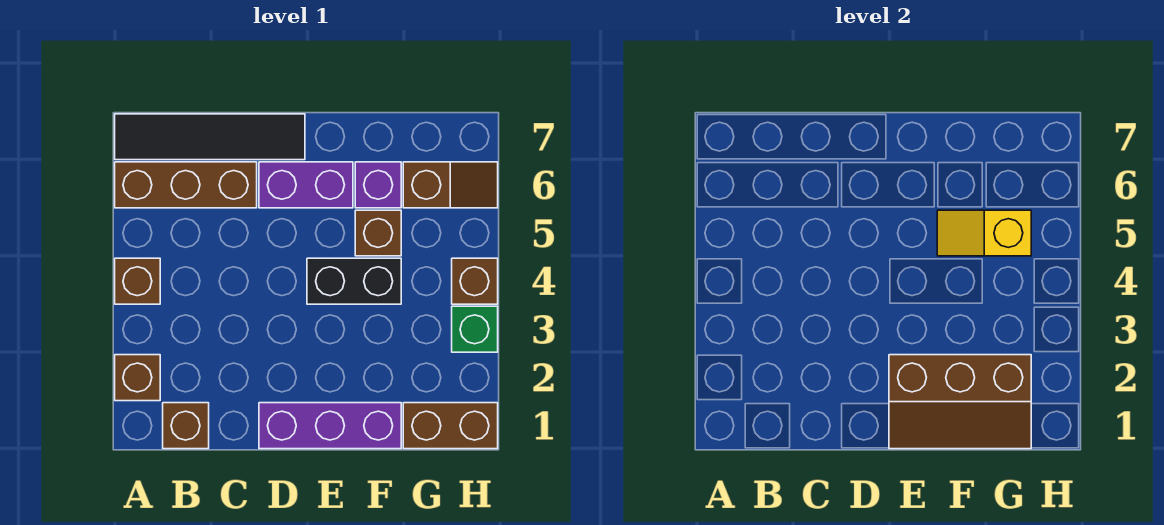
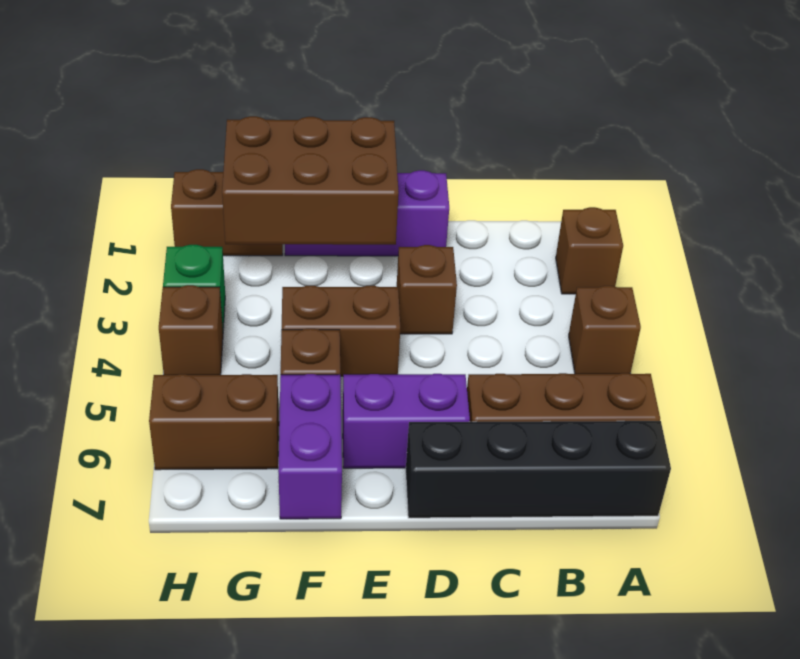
black 1x4 tile [115,114,305,160] -> black 1x4 brick [406,421,671,518]
brown 1x1 brick [163,403,209,449] -> brown 1x1 brick moved to [397,245,457,334]
brown 2x3 slope [889,355,1031,449] -> brown 2x3 brick [222,116,399,245]
black 1x2 brick [307,258,401,304] -> brown 1x2 brick [282,286,400,376]
yellow 1x2 slope [937,210,1031,256] -> none
purple 1x1 brick [355,162,401,208] -> purple 1x2 brick [278,374,342,519]
brown 1x2 slope [403,162,498,208] -> brown 1x2 brick [149,374,279,470]

